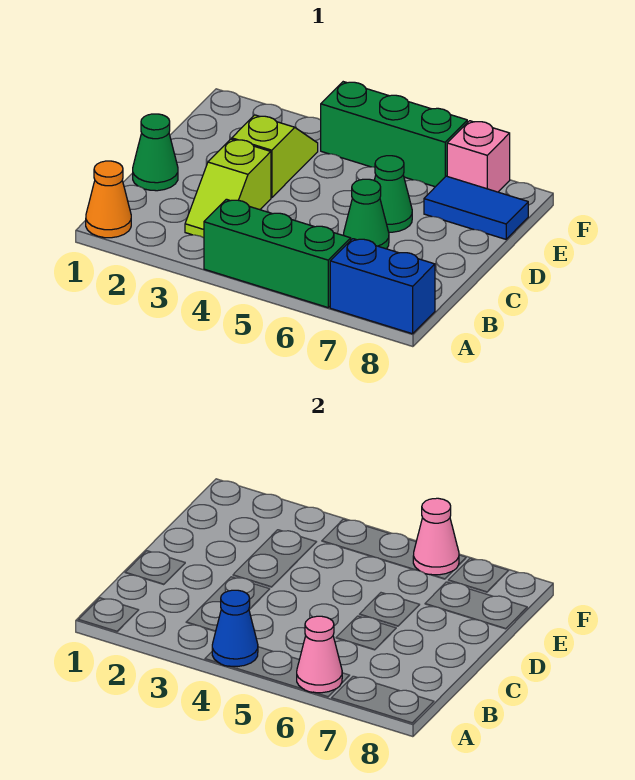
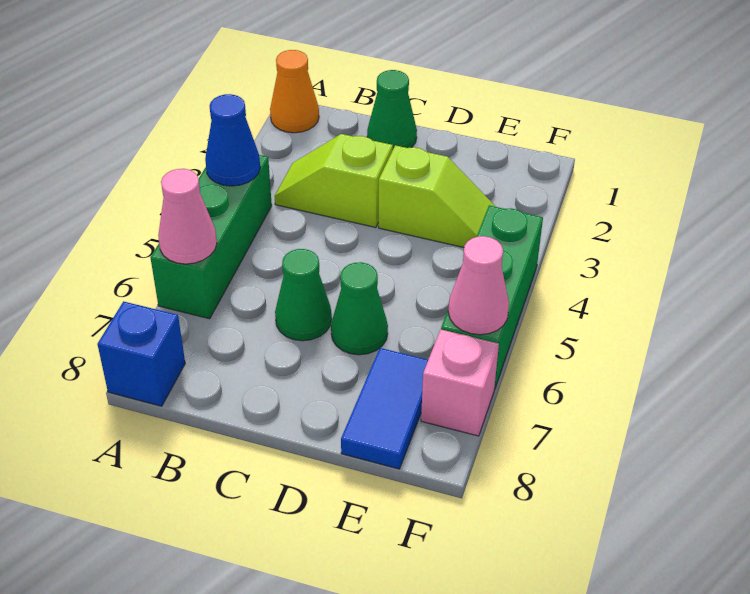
blue 1x2 brick [330,239,435,334] -> blue 1x1 brick [97,301,185,406]

